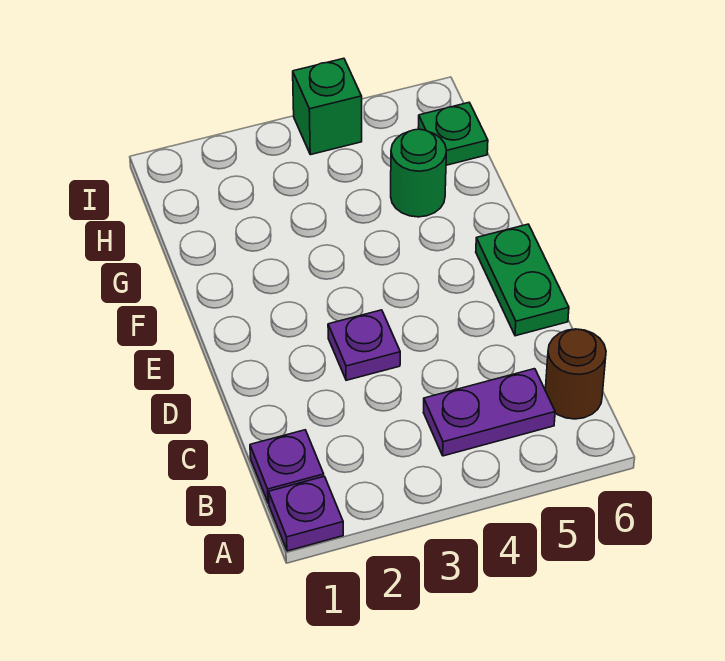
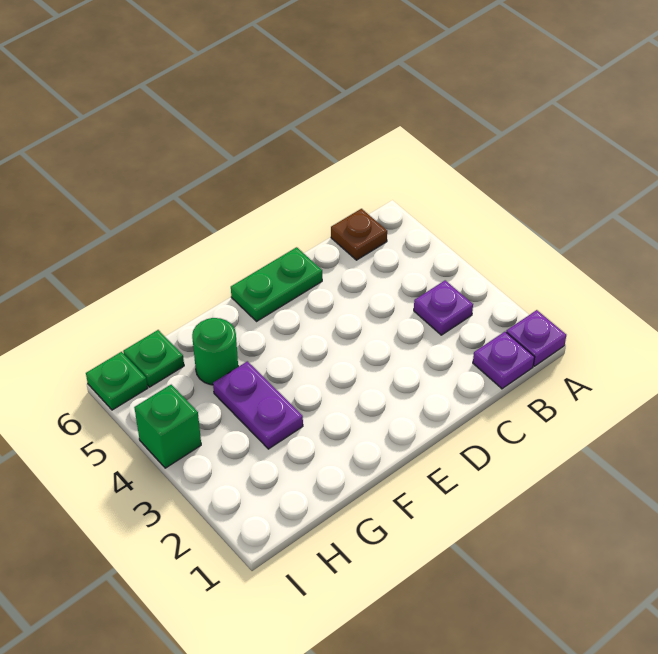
purple 1x2 plate [424,369,555,456] -> purple 1x2 plate moved to [213,361,303,449]
brown 1x1 round brick [545,329,606,419] -> brown 1x1 plate [331,209,387,260]
purple 1x1 plate [328,310,400,380] -> purple 1x1 plate moved to [414,280,473,335]
none -> green 1x1 plate [86,352,148,410]

